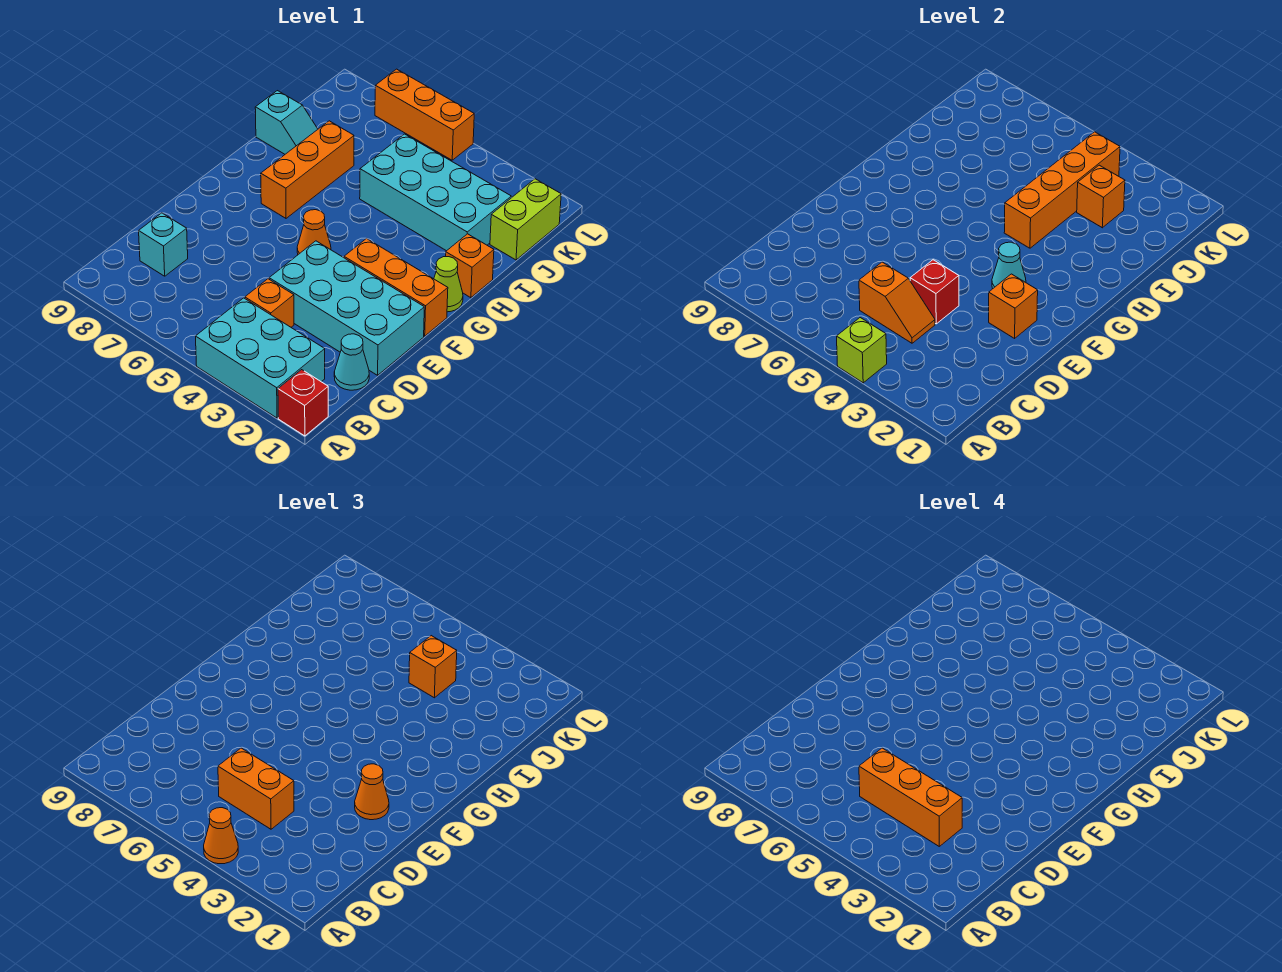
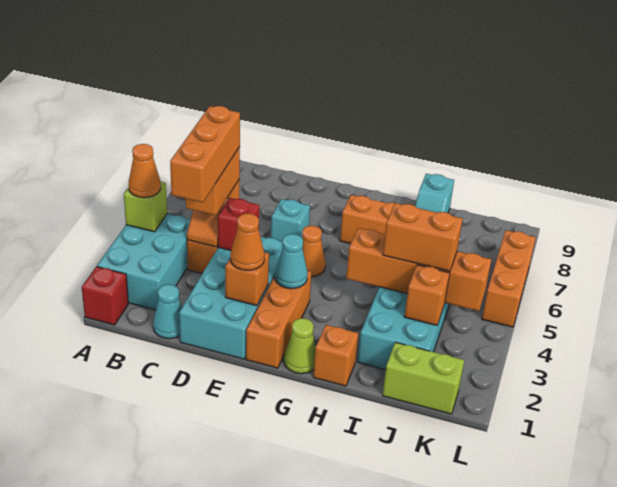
cyan 1x1 brick [139,213,188,276] -> cyan 1x1 brick moved to [271,199,310,241]
orange 1x1 brick [409,636,457,698] -> orange 1x2 brick [383,203,462,271]

